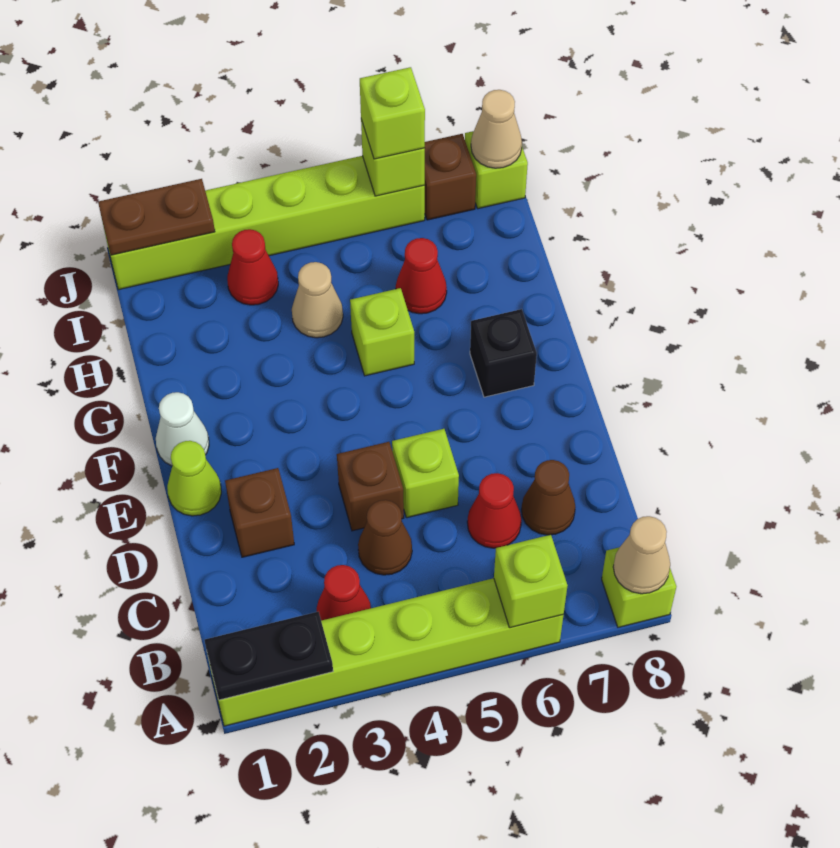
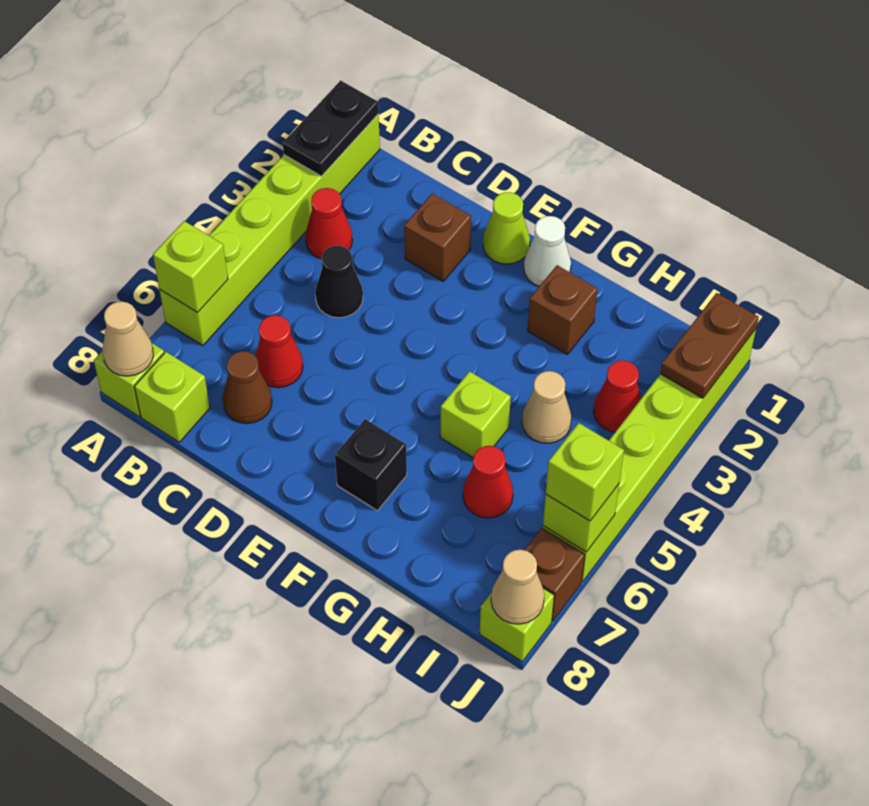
brown 1x1 cone [358,500,412,575] -> black 1x1 cone [315,246,363,318]
brown 1x1 brick [337,442,404,531] -> brown 1x1 brick moved to [528,265,598,354]
lime 1x1 brick [392,429,459,518] -> lime 1x1 brick moved to [134,352,210,442]

